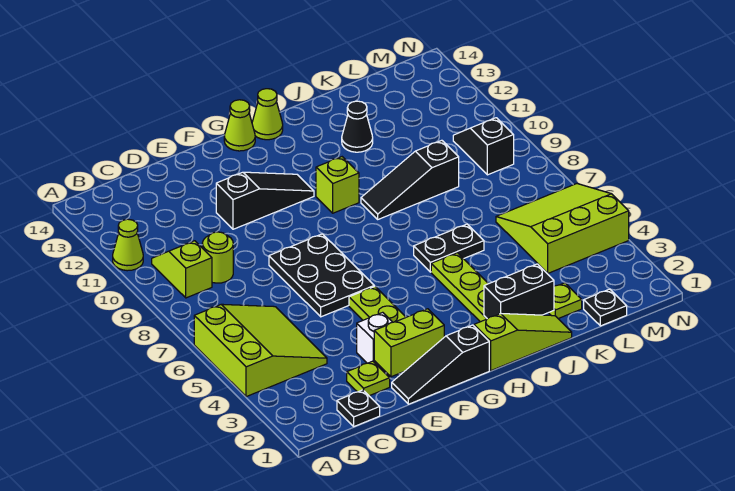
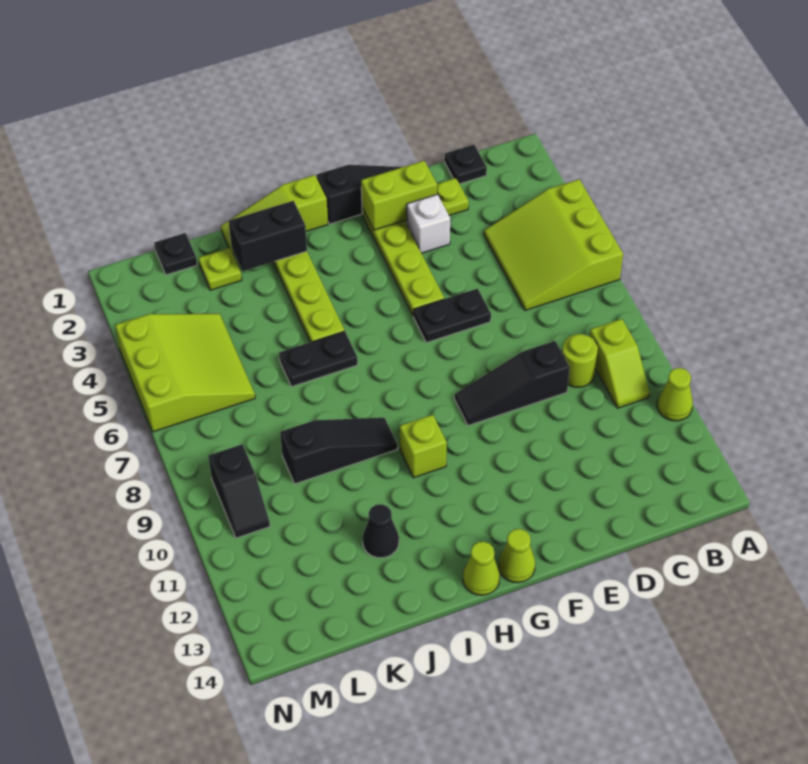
black 2x3 plate [269,234,374,317] -> black 1x2 plate [414,289,491,343]
black 1x3 slope [216,172,314,229] -> black 1x3 slope moved to [454,341,570,426]
lime 3x3 slope [496,184,629,273] -> lime 3x3 slope turned to [115,314,255,432]

